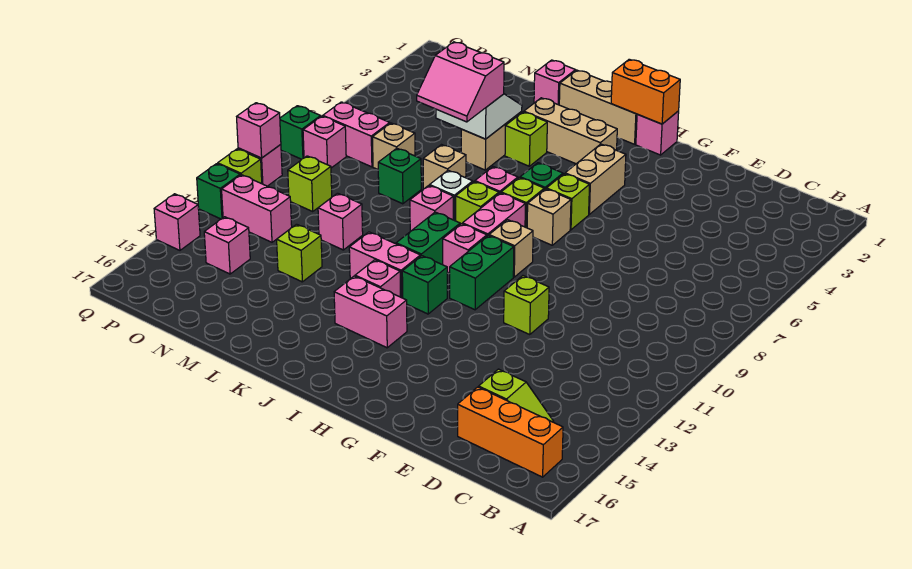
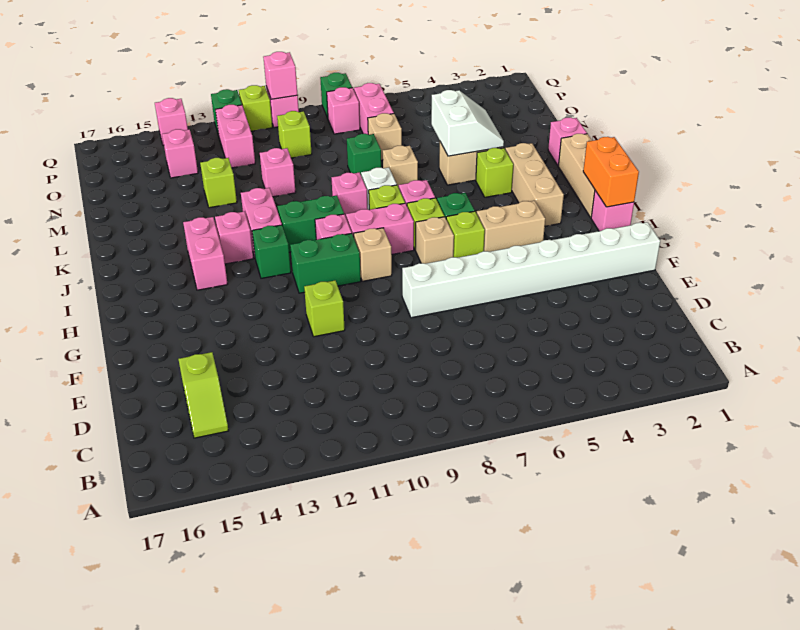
orange 1x3 brick [458,387,563,477] -> none
none -> white 1x8 brick [402,222,660,318]
pink 2x2 slope [417,42,504,122] -> none

